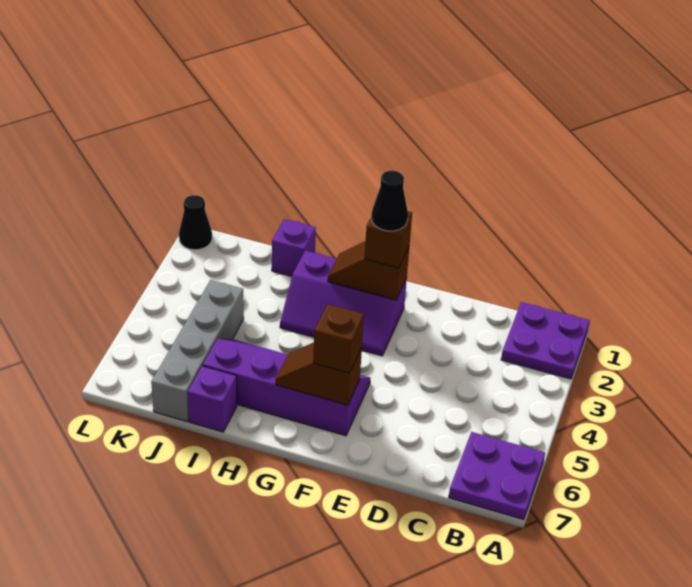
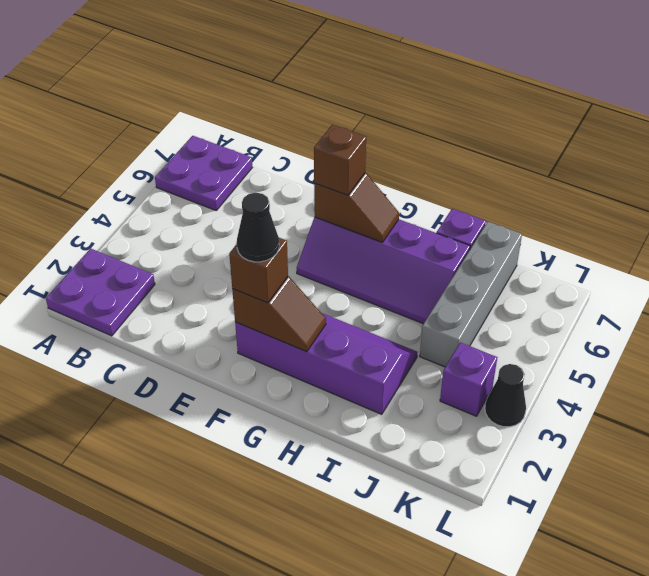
purple 2x3 slope [280,251,407,356] -> purple 2x4 slope [235,313,417,414]
purple 1x1 brick [272,219,316,276] -> purple 1x1 brick moved to [440,342,497,416]
black 1x1 cone [179,195,212,250] -> black 1x1 cone moved to [485,364,526,427]

